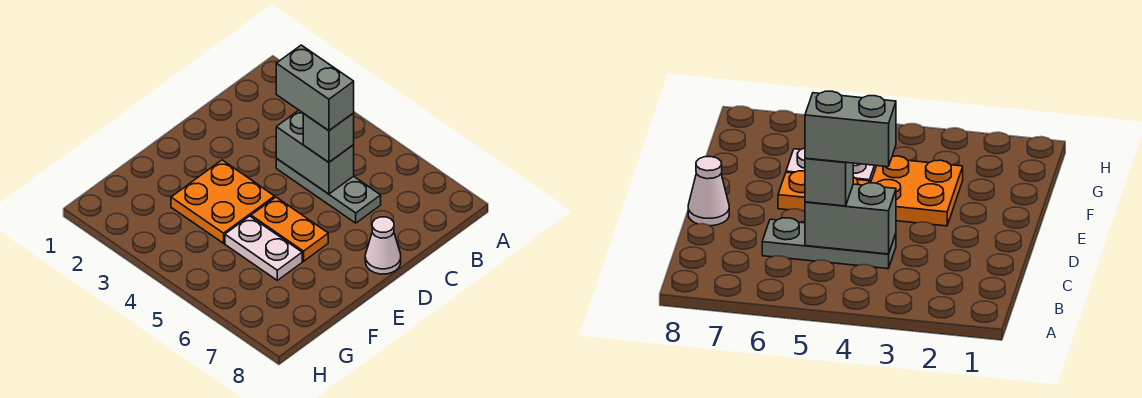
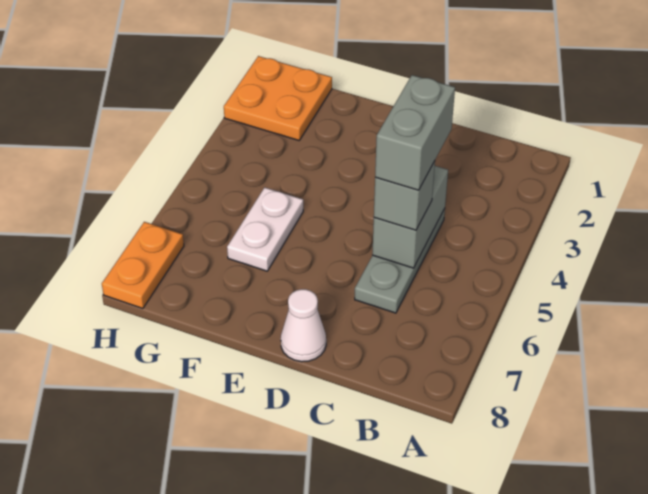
orange 2x2 plate [171,160,275,243] -> orange 2x2 plate moved to [224,56,332,140]
orange 1x2 plate [251,197,328,261] -> orange 1x2 plate moved to [102,222,184,309]

